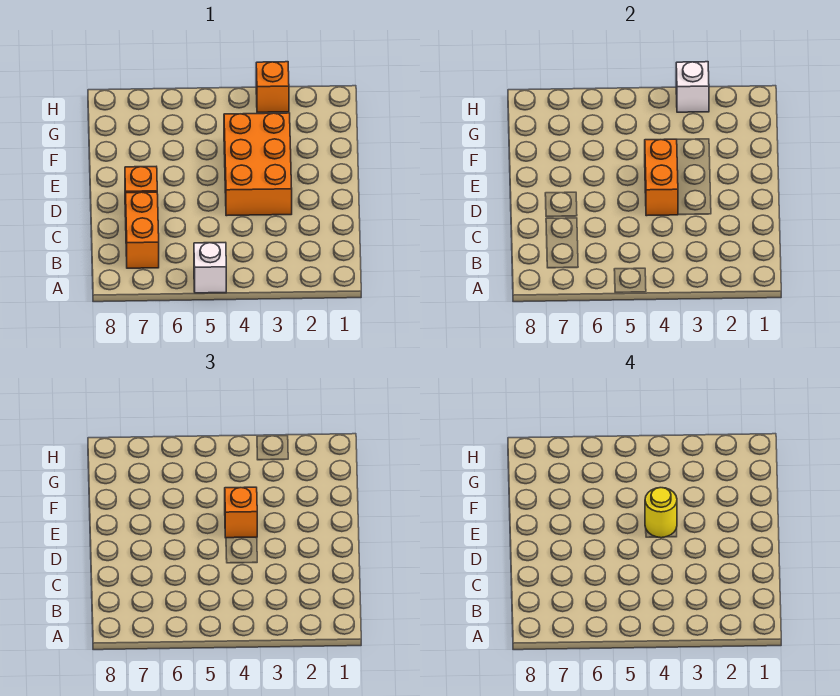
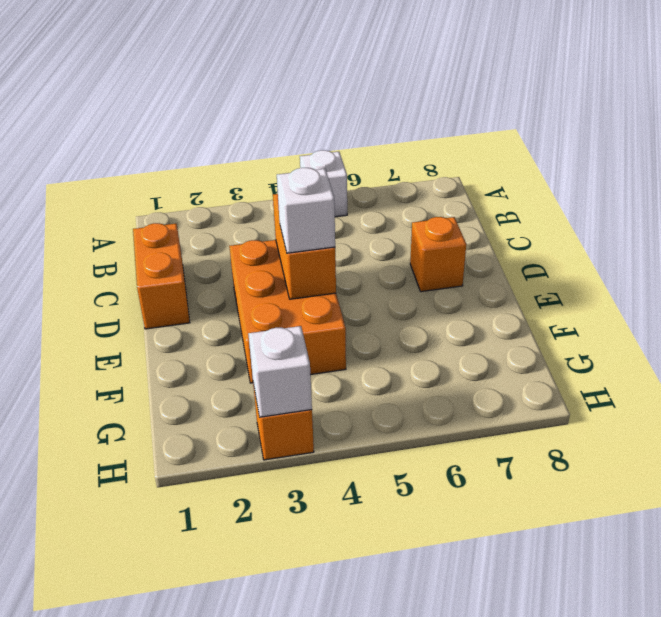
orange 1x2 brick [126,192,159,268] -> orange 1x2 brick moved to [133,223,190,329]
orange 1x1 brick [225,487,257,538] -> white 1x1 brick [277,168,335,253]
yellow 1x1 round brick [645,488,677,538] -> none

